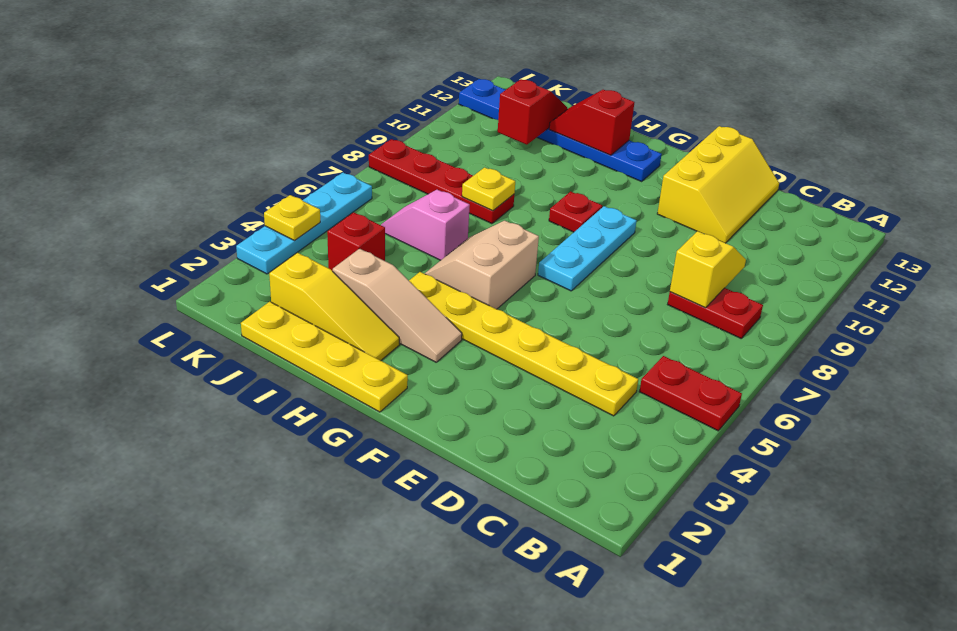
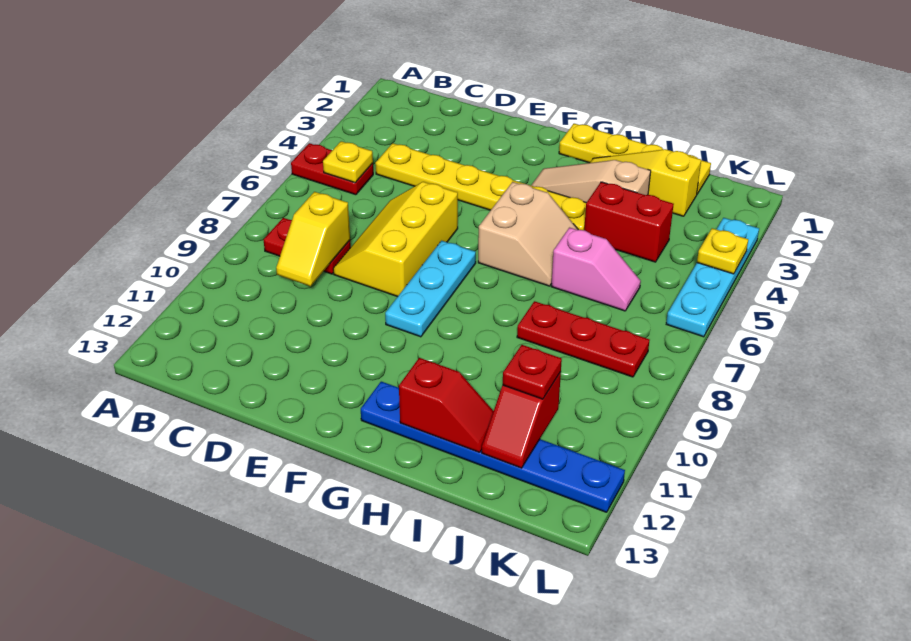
yellow 2x3 slope [657,126,779,243] -> yellow 2x3 slope moved to [333,182,458,297]
red 1x1 plate [549,191,602,232] -> red 1x1 plate moved to [503,345,562,399]
red 1x4 plate [369,139,514,224] -> red 1x3 plate [517,301,650,377]
yellow 1x1 plate [462,167,515,211] -> yellow 1x1 plate moved to [323,141,373,183]
red 1x1 brick [327,212,385,271] -> red 1x2 brick [584,182,674,262]

